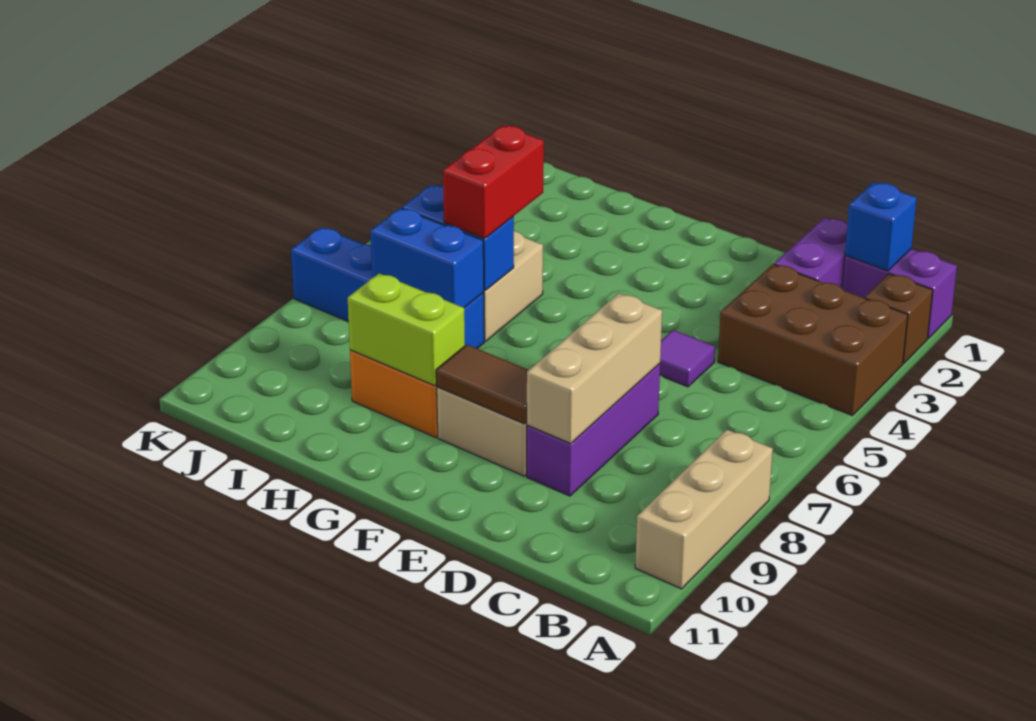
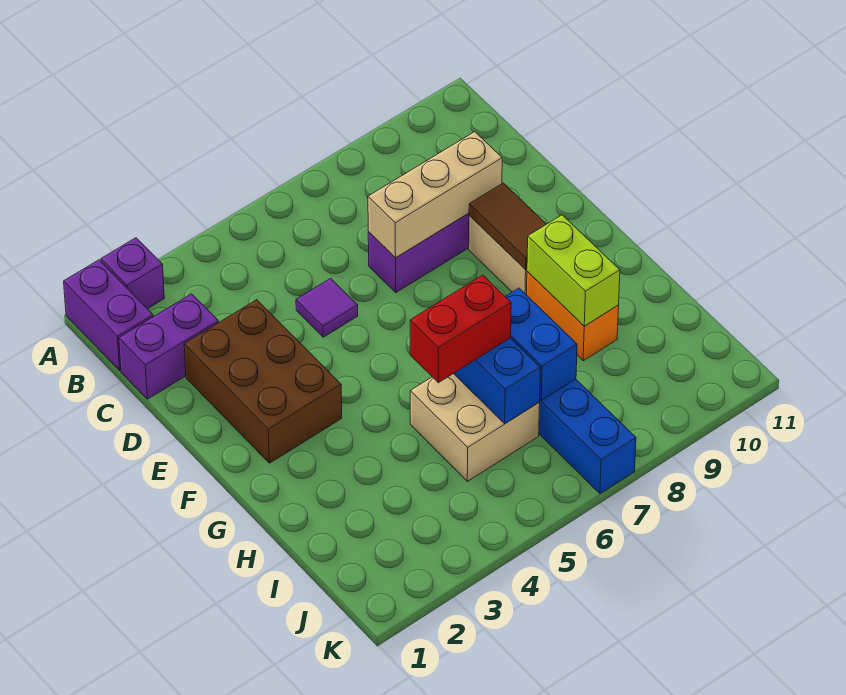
brown 1x1 brick [865,274,933,364] -> purple 1x1 brick [101,238,164,309]
brown 2x3 brick [718,264,908,416] -> brown 2x3 brick moved to [184,300,342,463]
tan 1x3 brick [635,430,773,589] -> none
blue 1x1 brick [845,182,917,271] -> none

